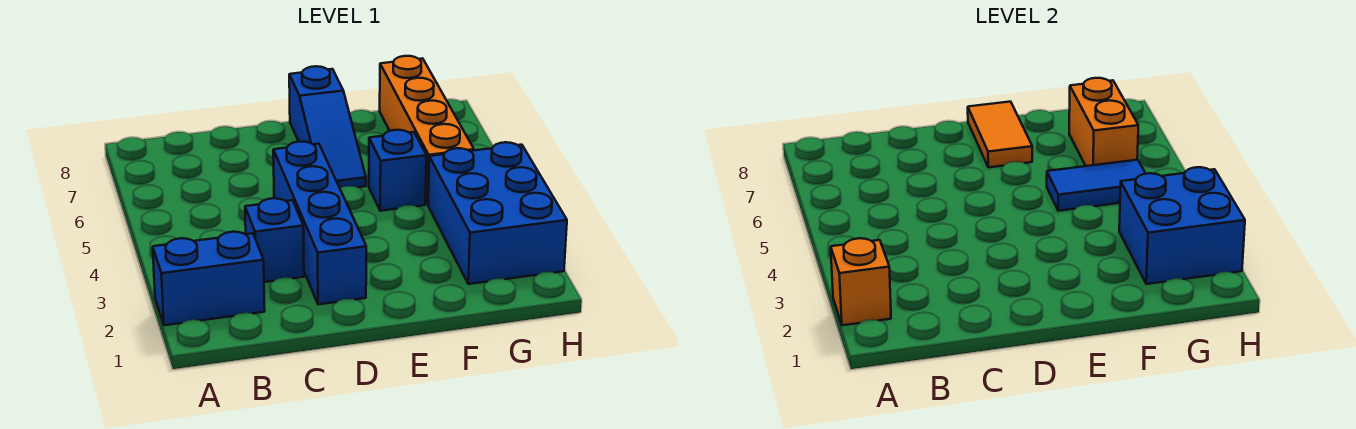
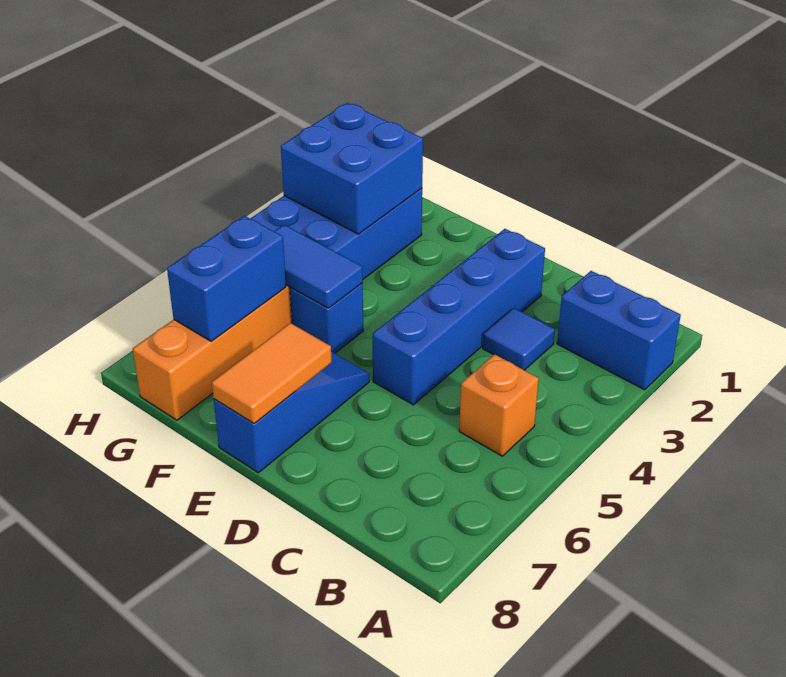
orange 1x1 brick [831,238,891,325] -> orange 1x1 brick moved to [459,354,539,456]
blue 1x1 brick [245,198,304,282] -> blue 1x1 tile [483,308,555,370]
orange 1x2 brick [1069,78,1138,166] -> blue 1x2 brick [167,216,286,341]

